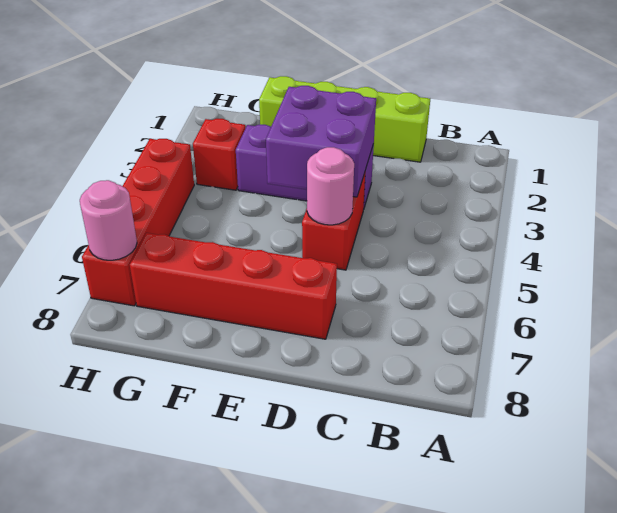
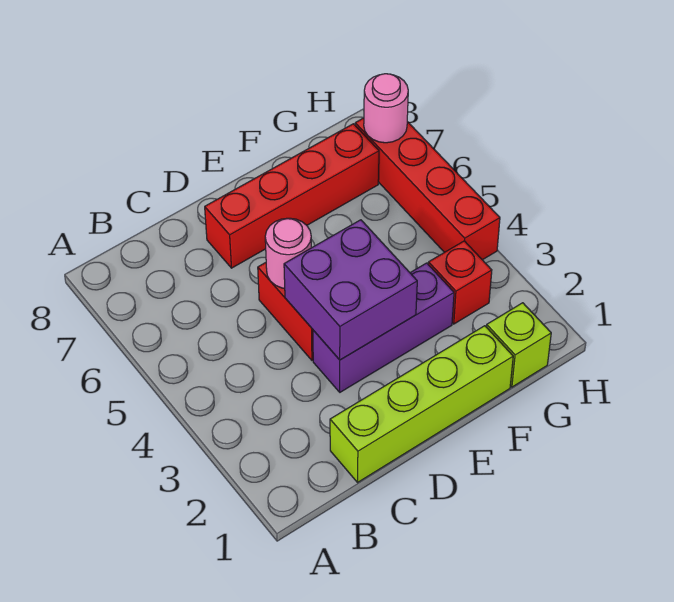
none -> lime 1x1 brick [487,303,551,387]

